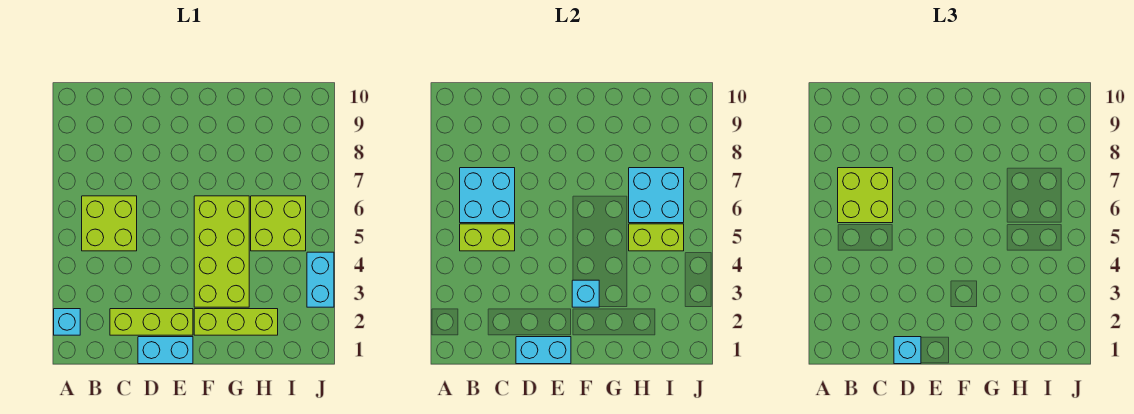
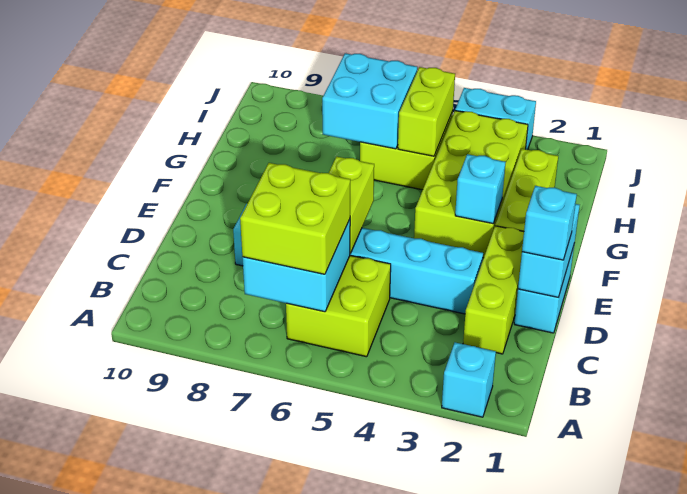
lime 1x2 brick [460,224,515,251] -> lime 1x2 brick moved to [329,157,374,253]
none -> cyan 1x6 brick [233,204,483,314]
lime 2x4 brick [194,196,249,307] -> lime 2x4 brick turned to [414,111,528,258]

